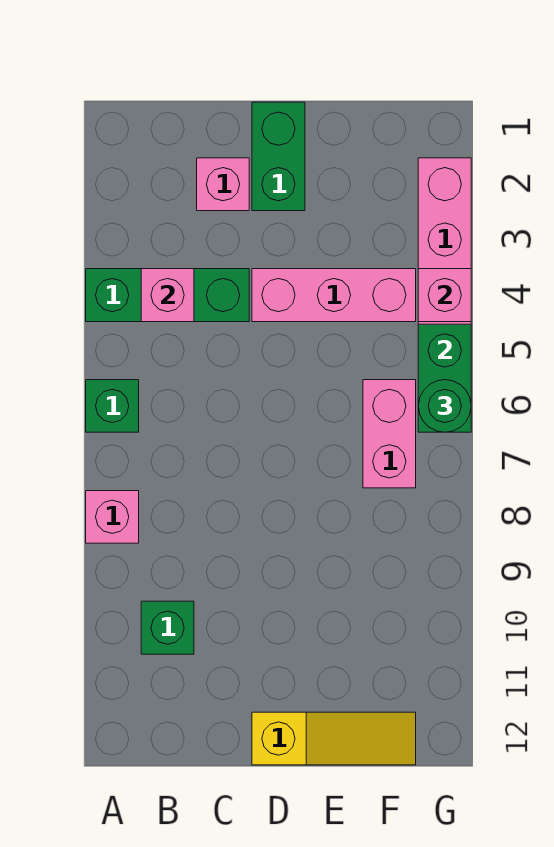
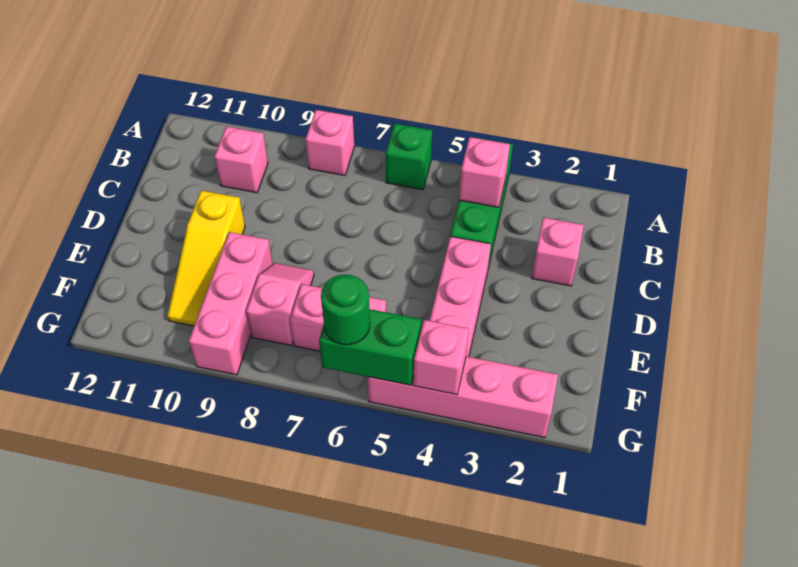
green 1x1 brick [141,601,194,654] -> pink 1x1 brick [214,126,268,193]
green 1x2 brick [252,102,305,211] -> none
yellow 1x3 slope [252,712,416,765] -> yellow 1x3 slope moved to [167,190,245,326]
none -> pink 1x2 slope [246,263,314,346]
none -> pink 1x3 brick [189,232,273,375]

